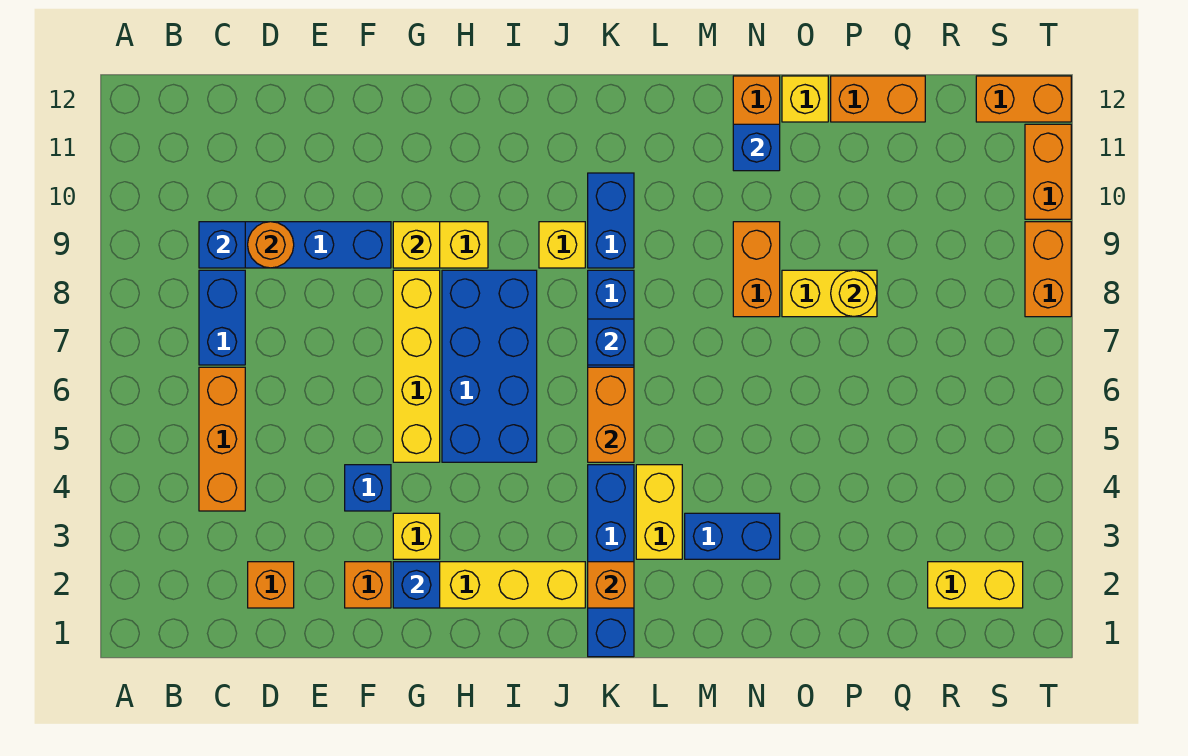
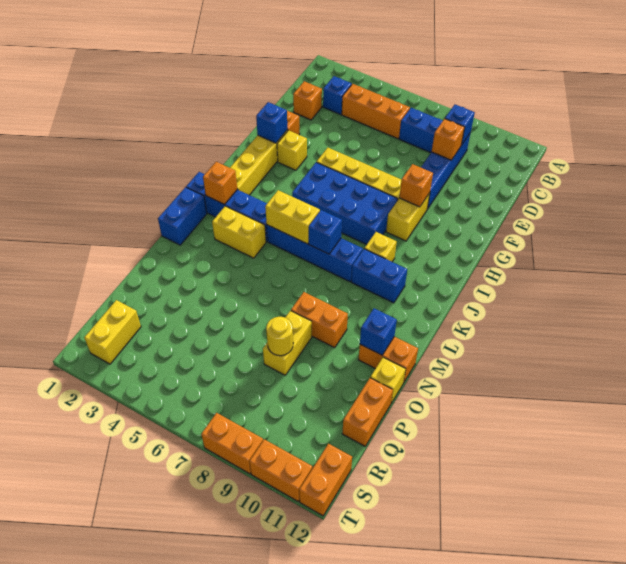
orange 1x1 round brick [248,222,294,268] -> orange 1x1 brick [432,119,465,160]
blue 1x1 brick [345,465,391,511] -> blue 1x1 brick moved to [323,76,352,114]
yellow 1x1 brick [393,222,440,268] -> orange 1x1 brick [399,164,433,207]
orange 1x2 brick [588,367,634,462] -> yellow 1x2 brick [265,190,320,244]
blue 1x2 brick [685,513,780,559] -> blue 1x2 brick moved to [158,187,207,245]

